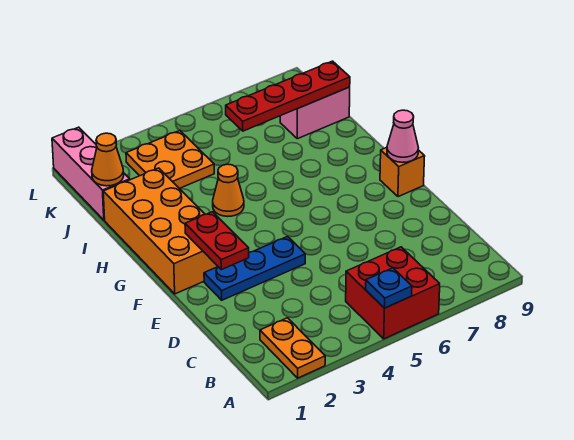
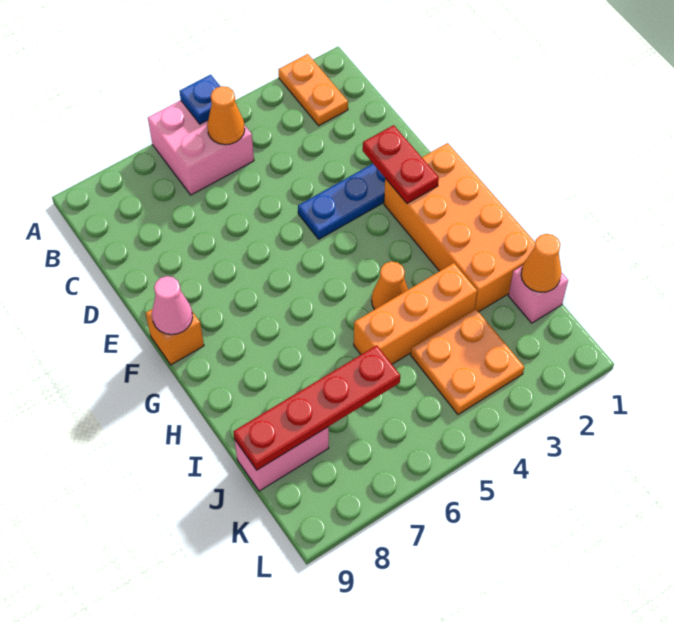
red 2x2 brick [346,247,440,339] -> pink 2x2 brick [148,100,254,195]
none -> orange 1x1 cone [207,86,245,145]
none -> orange 1x3 brick [354,263,477,364]
pink 1x3 brick [52,127,130,220] -> pink 1x1 brick [508,266,568,323]

